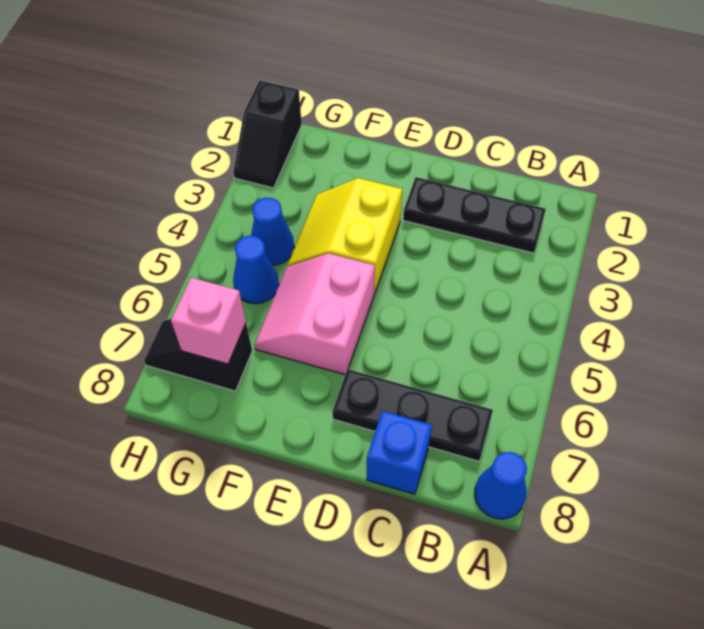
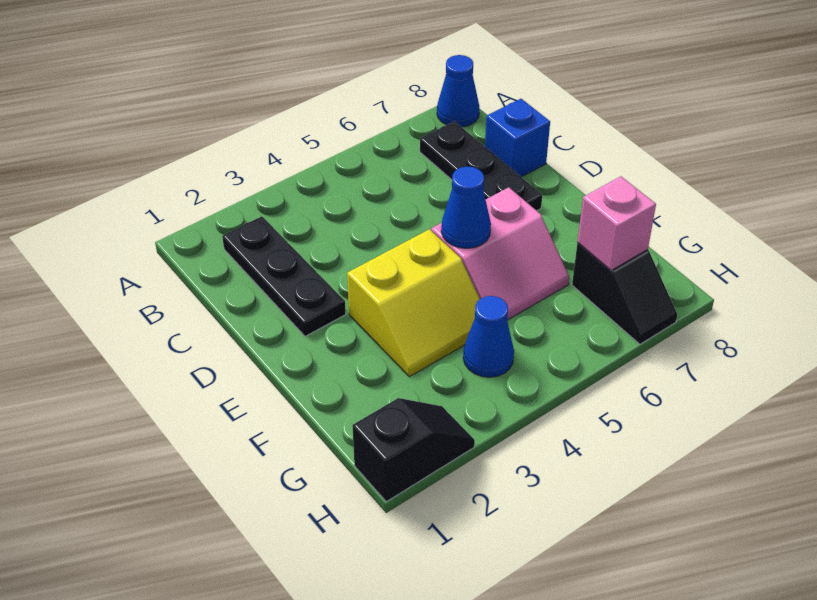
blue 1x1 cone [233,236,279,304] -> blue 1x1 cone moved to [441,167,491,248]

